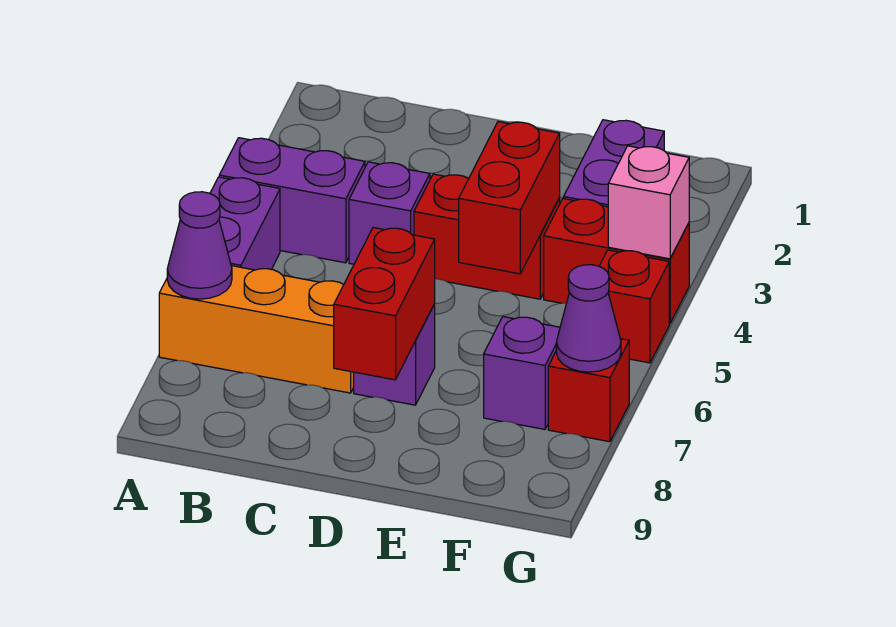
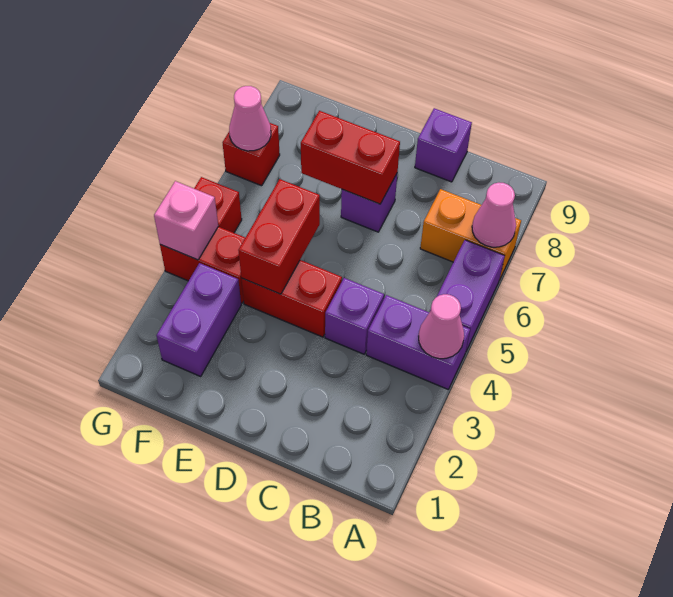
none -> pink 1x1 cone [419,294,464,359]
orange 1x3 brick [159,266,354,393] -> orange 1x2 brick [420,189,521,280]
purple 1x1 cone [167,192,232,299] -> pink 1x1 cone [472,183,516,247]
red 1x2 brick [334,228,435,380] -> red 1x2 brick turned to [301,111,400,204]
purple 1x1 brick [484,317,560,429] -> purple 1x1 brick moved to [415,108,472,182]
purple 1x1 cone [556,265,621,372] -> pink 1x1 cone [229,86,271,151]

